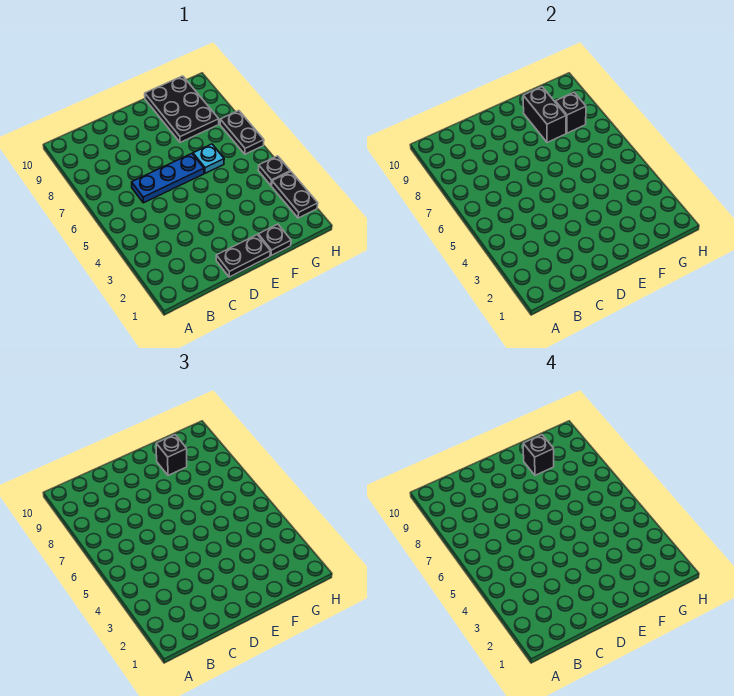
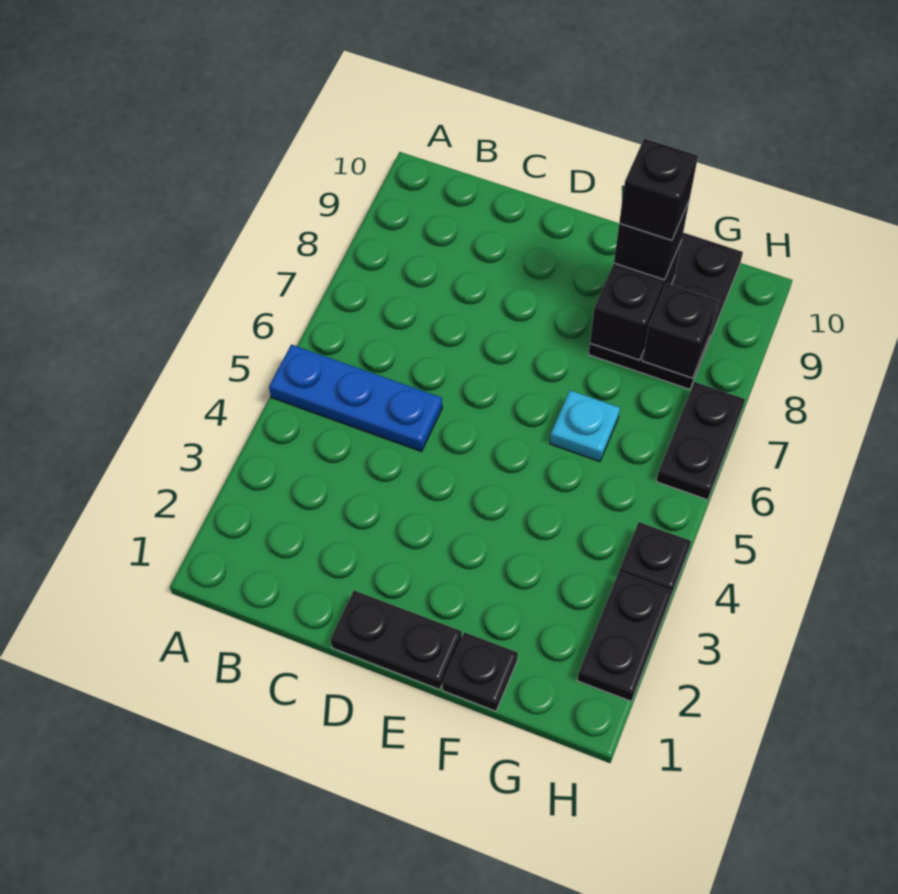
blue 1x3 plate [132,154,204,203] -> blue 1x3 plate moved to [269,345,442,451]

